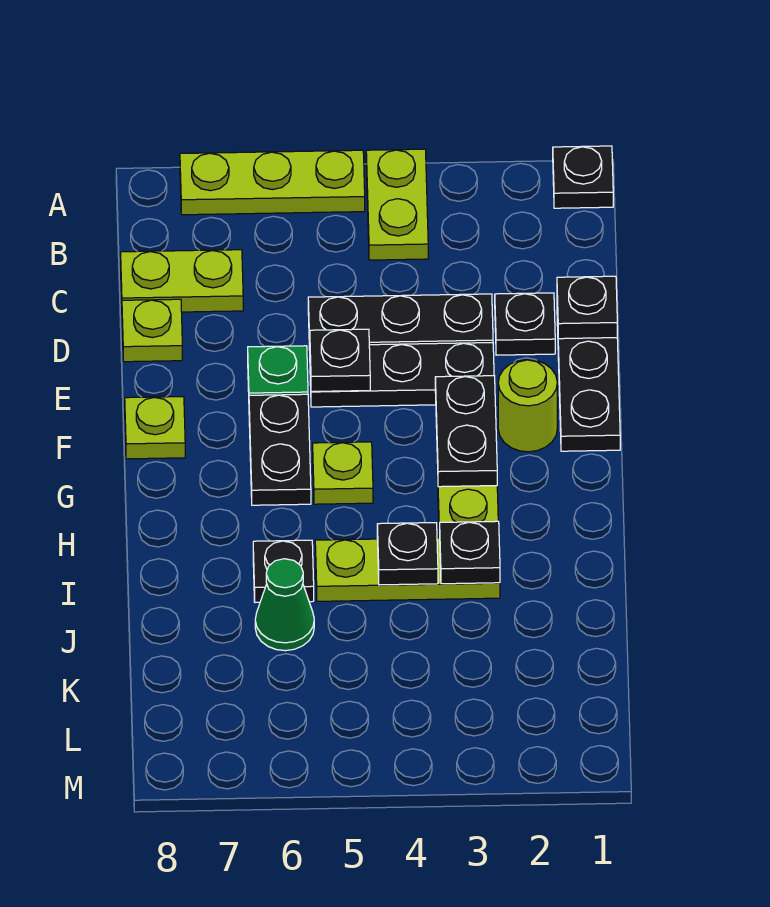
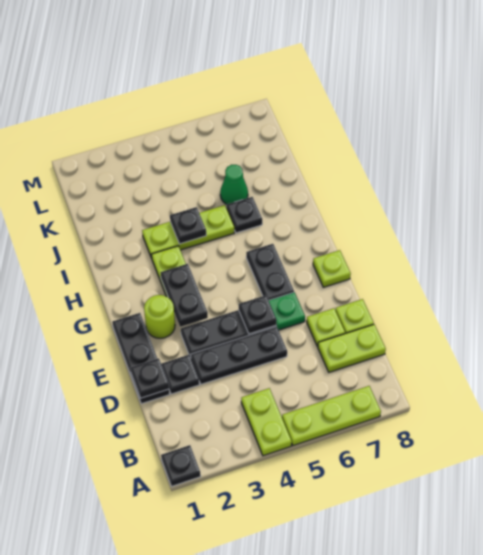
lime 1x1 plate [313,442,373,504] -> lime 1x1 plate moved to [307,308,345,347]
black 1x1 plate [440,521,500,584] -> none

